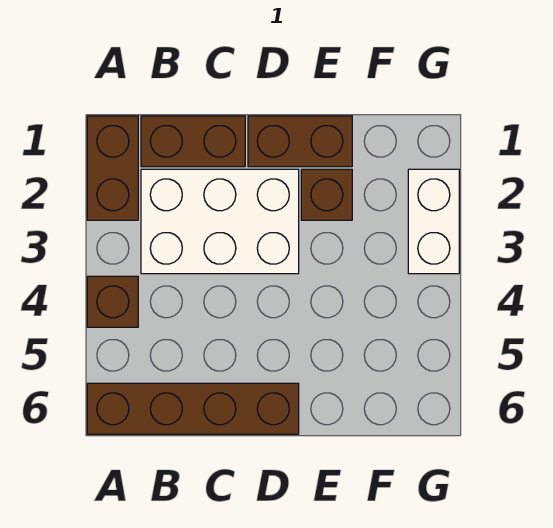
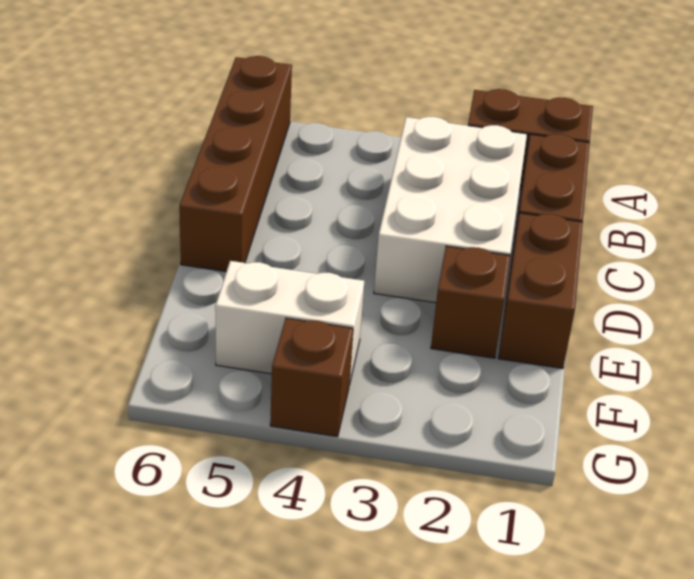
brown 1x1 brick [87,276,138,327] -> brown 1x1 brick moved to [270,318,353,437]
white 1x2 brick [408,169,459,274] -> white 1x2 brick moved to [215,261,364,385]

